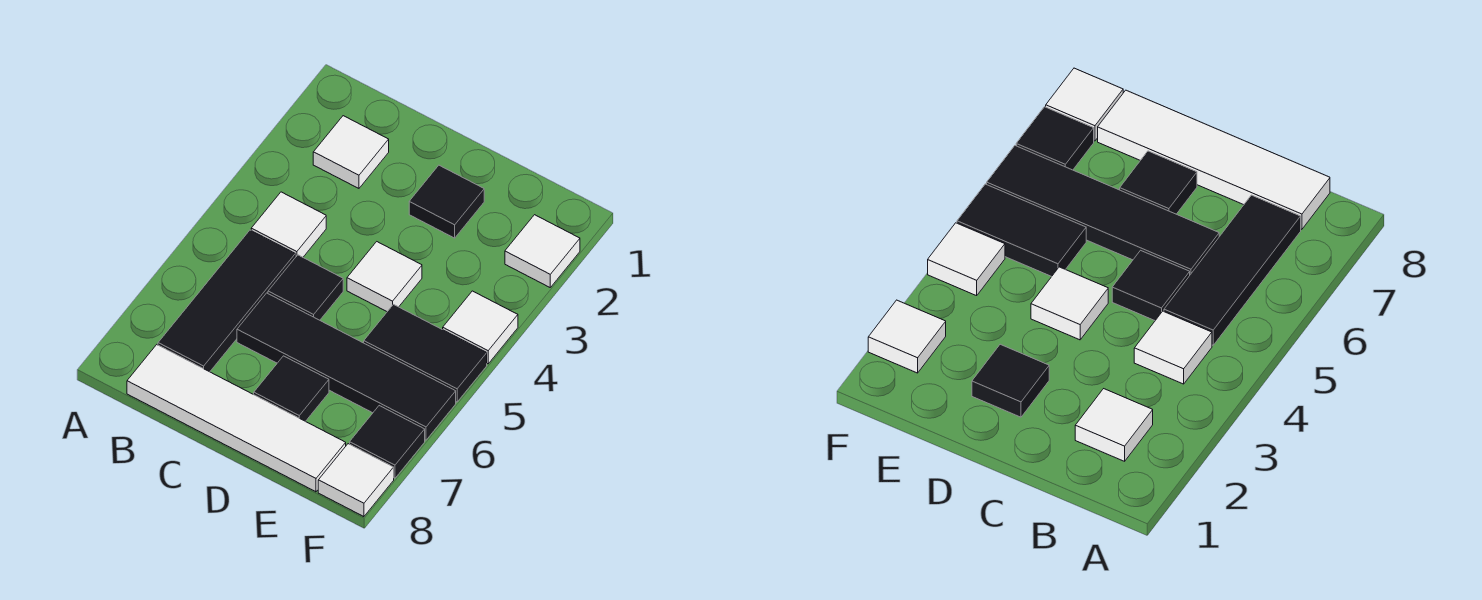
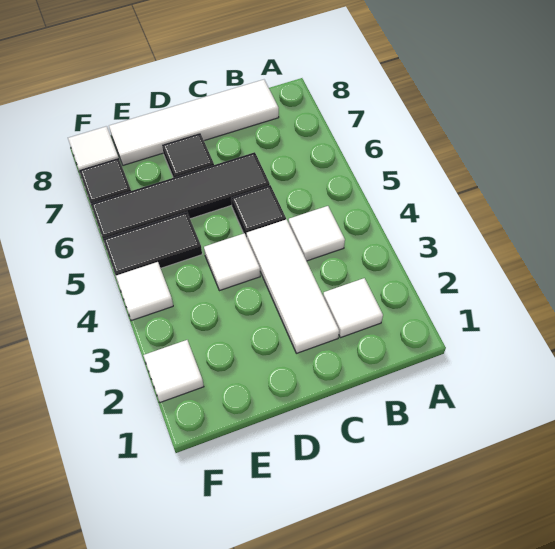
black 1x3 tile [158,230,295,372] -> none
none -> white 1x3 tile [247,219,339,353]
black 1x1 tile [409,165,484,238] -> none

